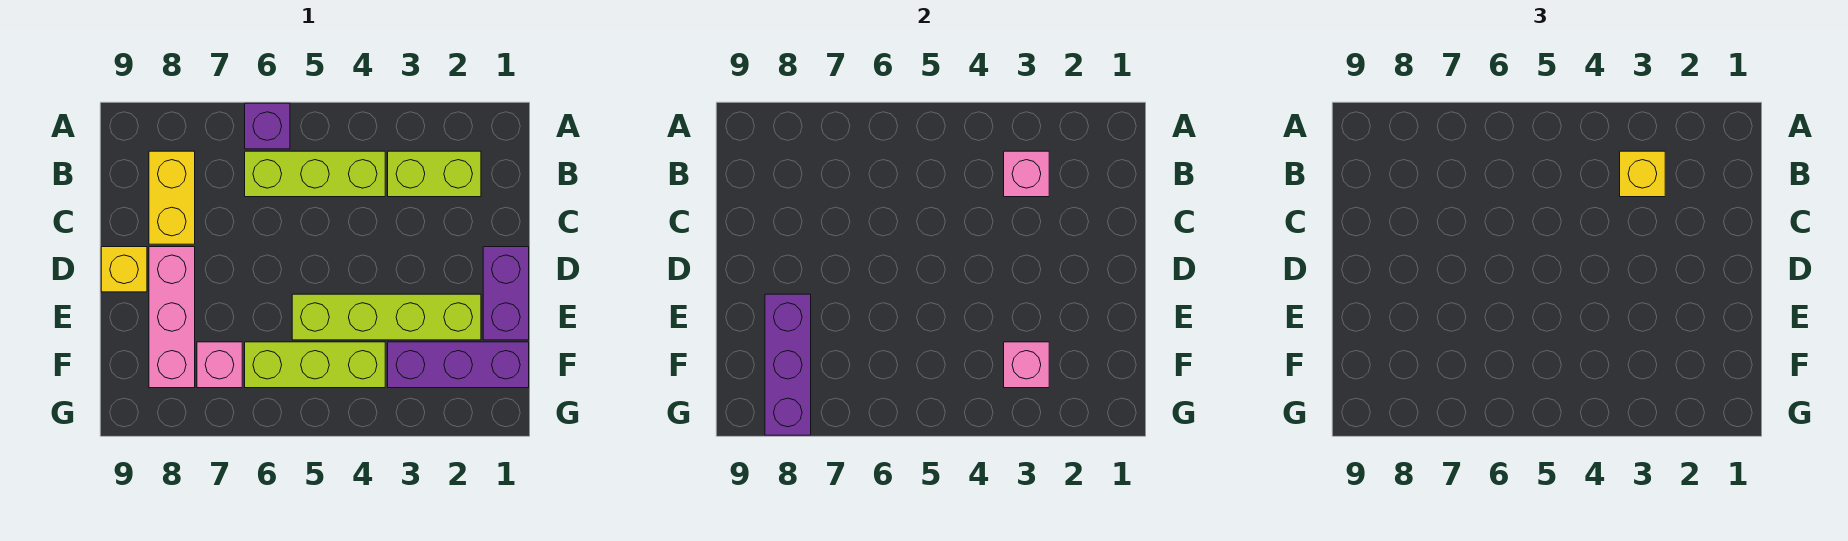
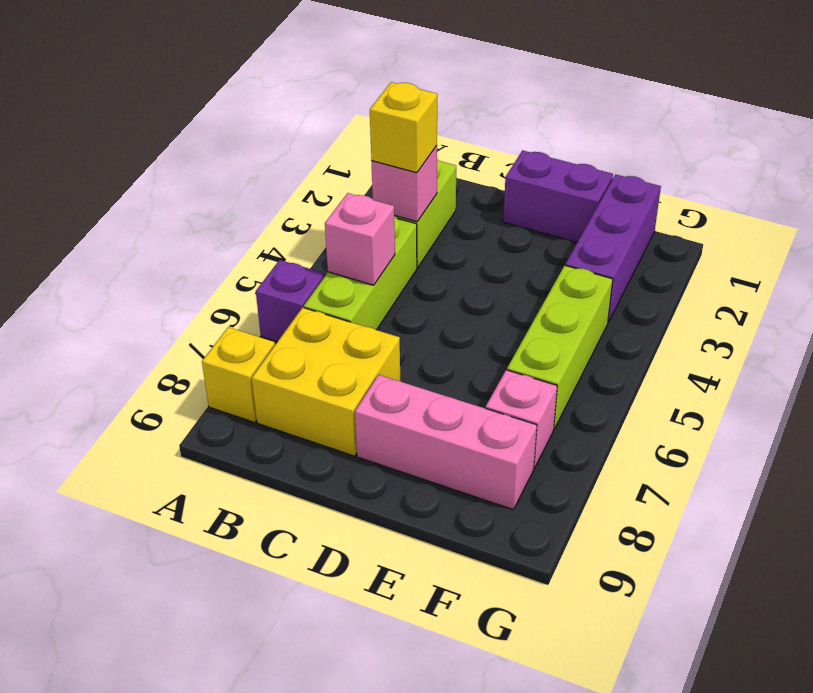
yellow 1x2 brick [149,151,195,244] -> yellow 2x2 brick [252,308,400,456]
yellow 1x1 brick [101,247,147,292] -> yellow 1x1 brick moved to [202,327,275,423]
lime 1x4 brick [292,294,481,340] -> none
purple 1x3 brick [765,294,811,435] -> none
pink 1x1 brick [1004,342,1049,388] -> pink 1x1 brick moved to [325,193,395,285]

